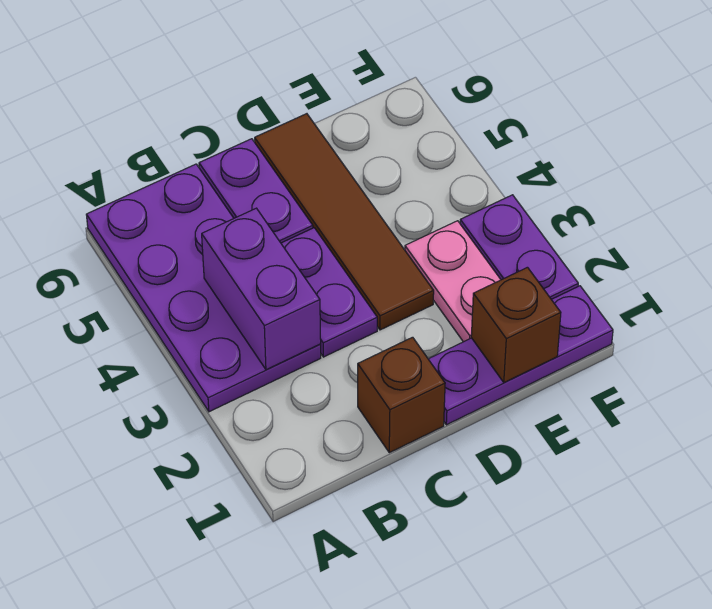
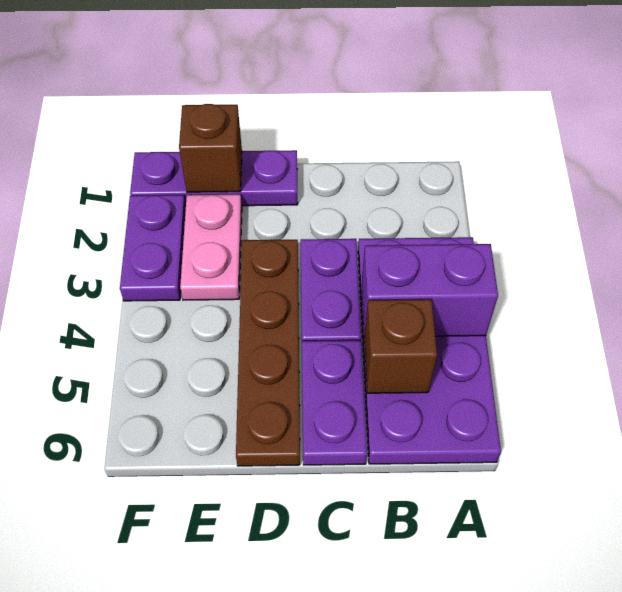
purple 1x2 brick [202,208,321,370] -> purple 1x2 brick turned to [362,244,498,337]
brown 1x1 brick [358,337,445,453] -> brown 1x1 brick moved to [364,299,437,393]
brown 1x4 tile [255,114,434,330] -> brown 1x4 plate [236,240,300,466]

